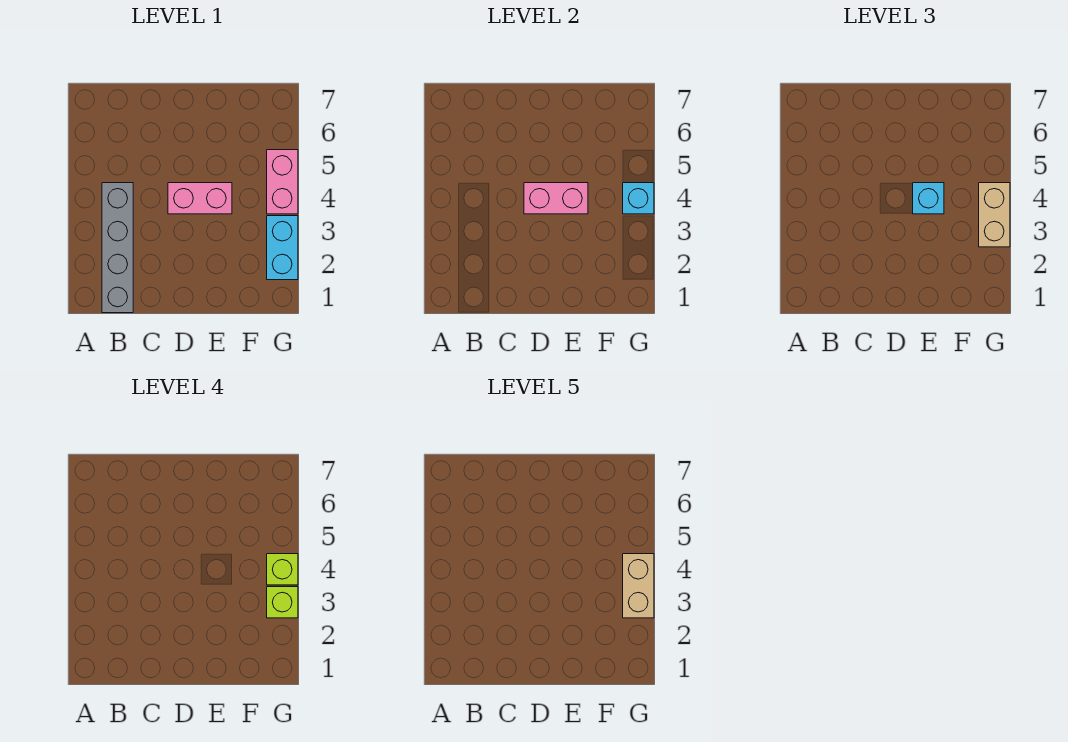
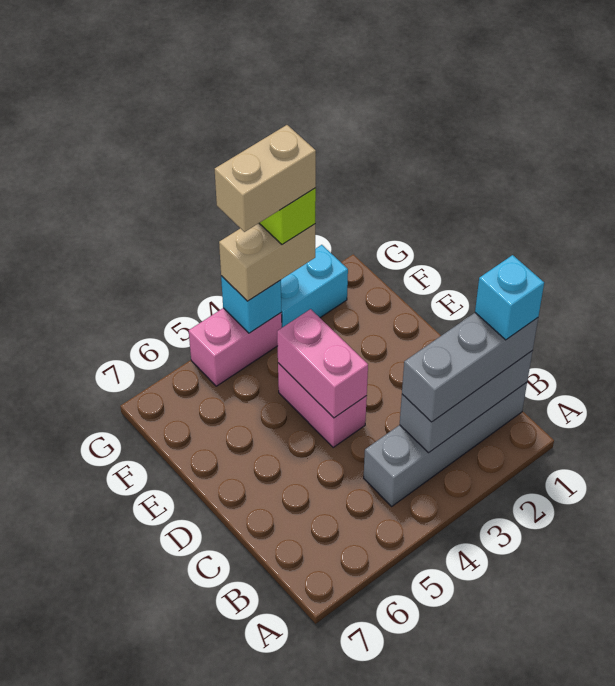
none -> grey 1x3 brick [400,351,532,453]
none -> grey 1x3 brick [402,313,538,422]
cyan 1x1 brick [913,183,944,214] -> cyan 1x1 brick moved to [475,255,544,340]
lime 1x1 brick [267,554,298,585] -> none

